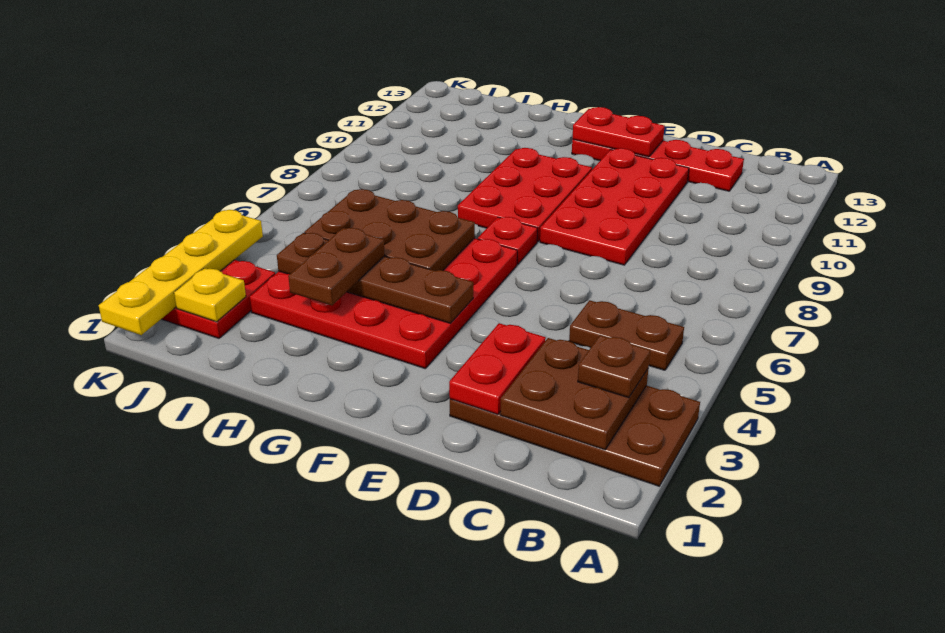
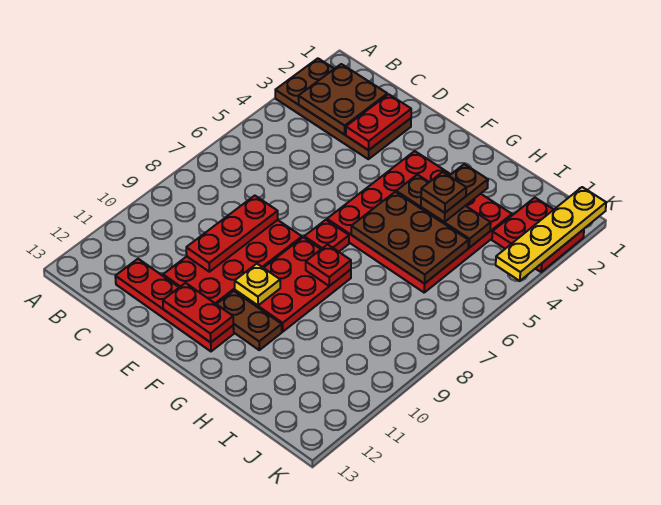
brown 1x1 plate [578,335,650,398] -> brown 1x1 plate moved to [421,172,466,213]
brown 1x2 plate [569,300,684,370] -> brown 1x2 plate moved to [217,291,282,350]
none -> red 1x3 plate [186,196,278,272]
brown 1x4 plate [277,233,473,323] -> brown 1x3 plate [396,175,491,248]
none -> red 1x1 plate [306,245,351,286]
yellow 1x1 plate [174,268,246,322] -> yellow 1x1 plate moved to [235,264,280,305]

